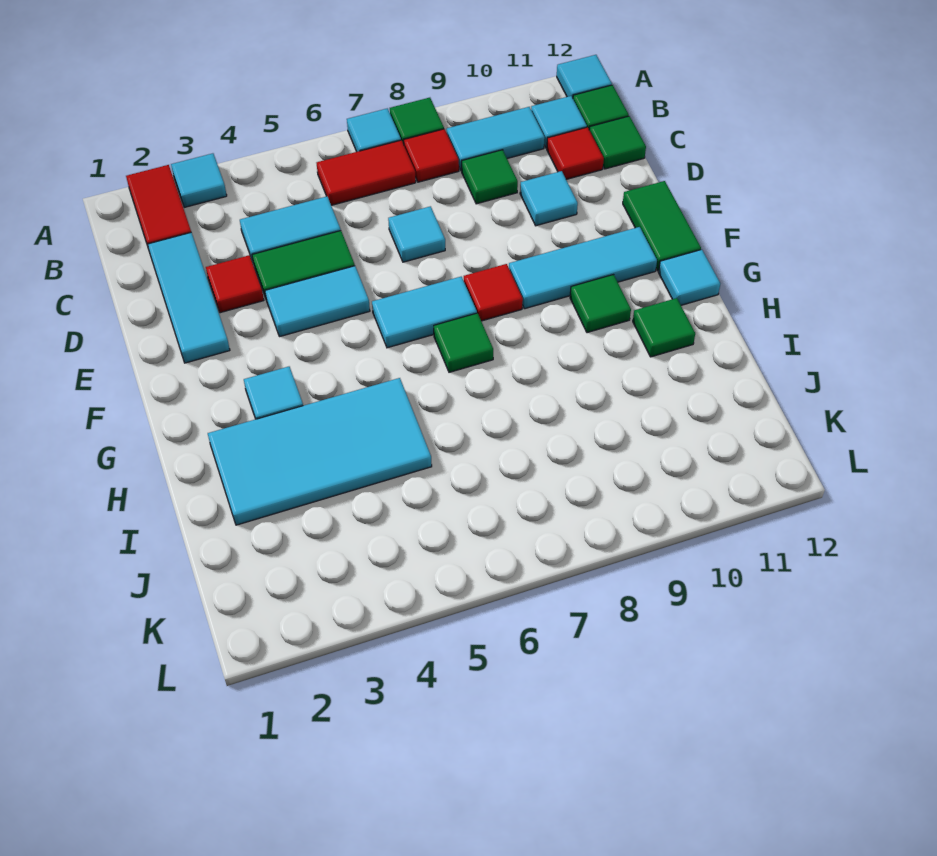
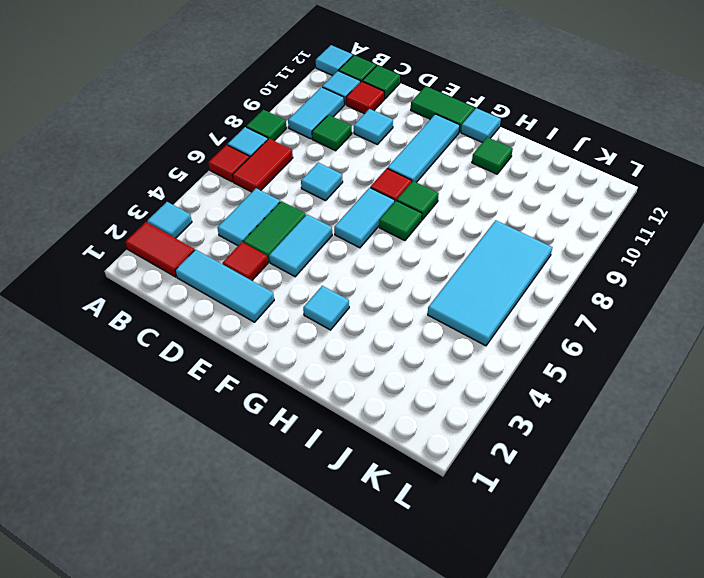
red 1x1 tile [404,129,459,182] -> red 1x1 tile moved to [208,145,250,182]
green 1x1 tile [570,275,631,333] -> green 1x1 tile moved to [397,181,439,220]
cyan 2x4 tile [208,378,432,525] -> cyan 2x4 tile moved to [428,220,552,346]

